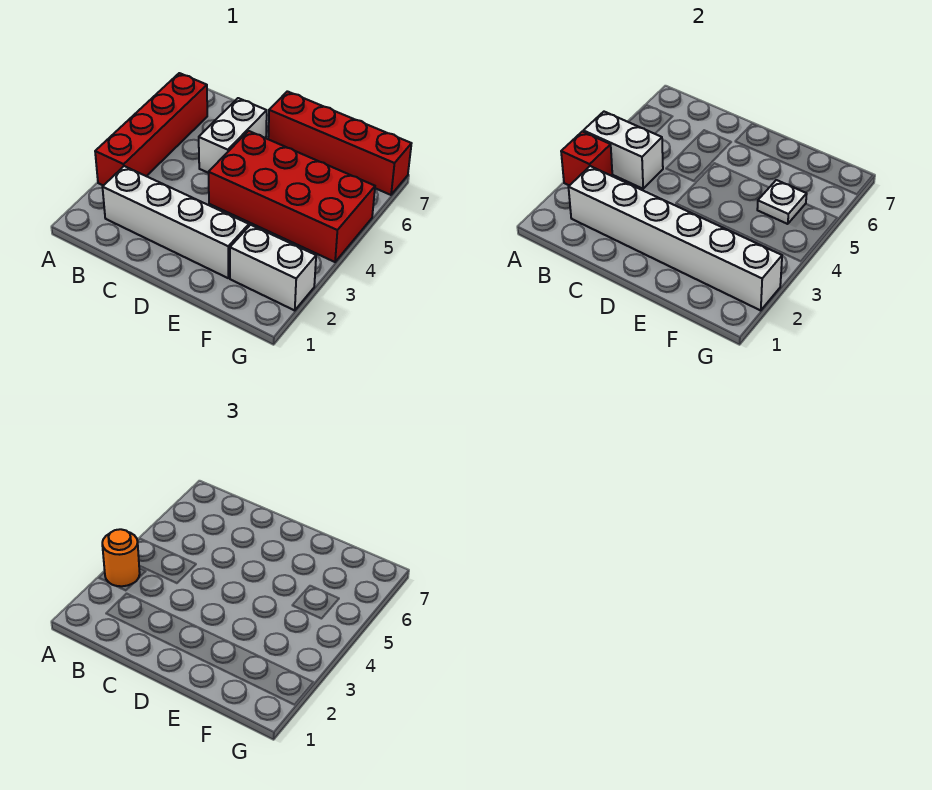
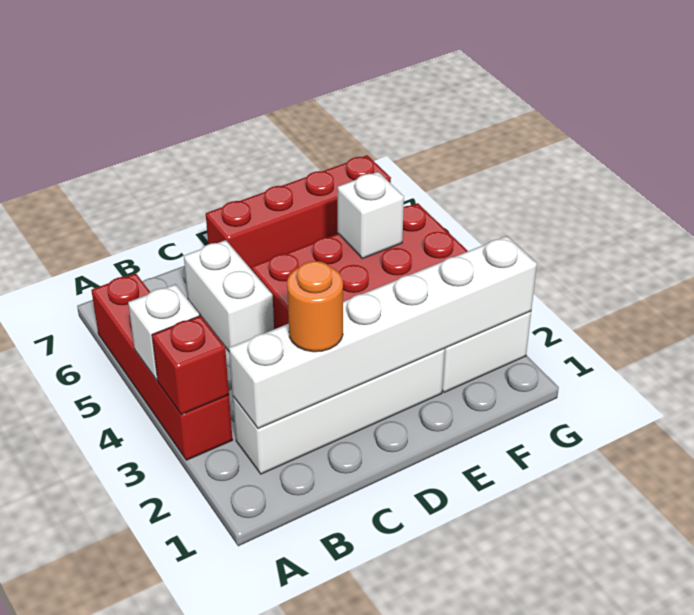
orange 1x1 round brick [102,529,140,586] -> orange 1x1 round brick moved to [287,261,343,352]
white 1x2 brick [583,112,663,189] -> white 1x1 brick [128,284,199,380]
white 1x1 plate [757,180,807,224] -> white 1x1 brick [338,172,404,259]

